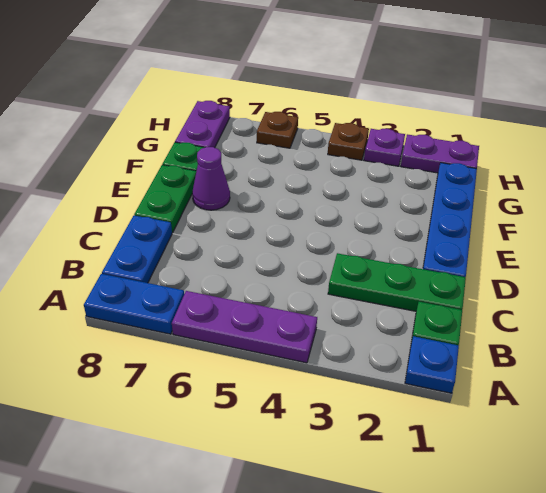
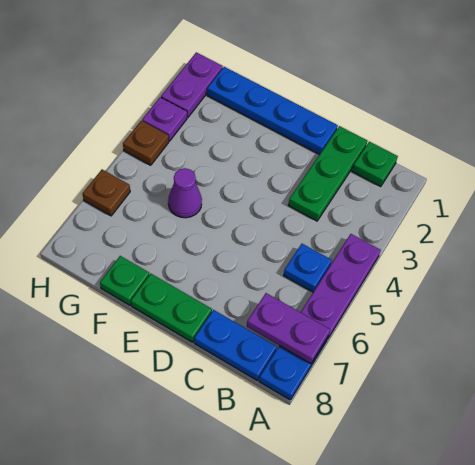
blue 1x1 plate [405,336,459,393] -> blue 1x1 plate moved to [284,244,332,292]
purple 1x1 cone [192,147,230,210] -> purple 1x1 cone moved to [168,168,202,218]
purple 1x2 plate [175,101,230,148] -> purple 1x2 plate moved to [247,293,330,364]

